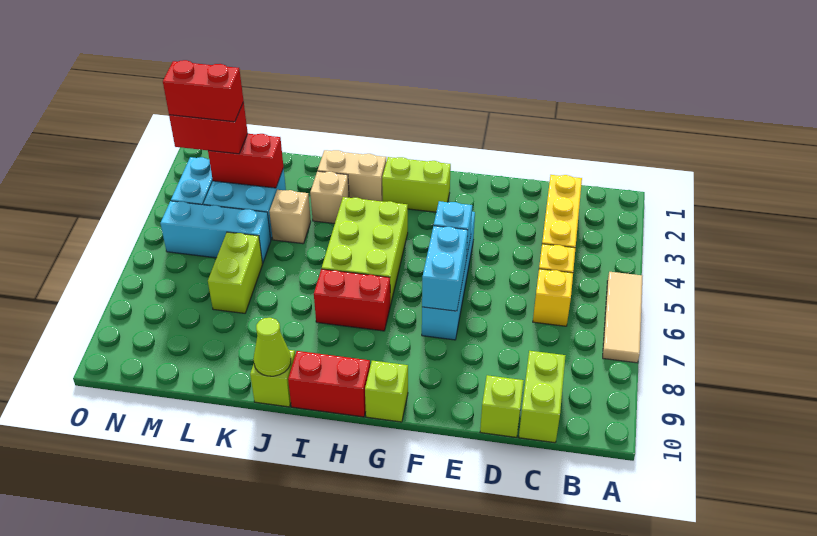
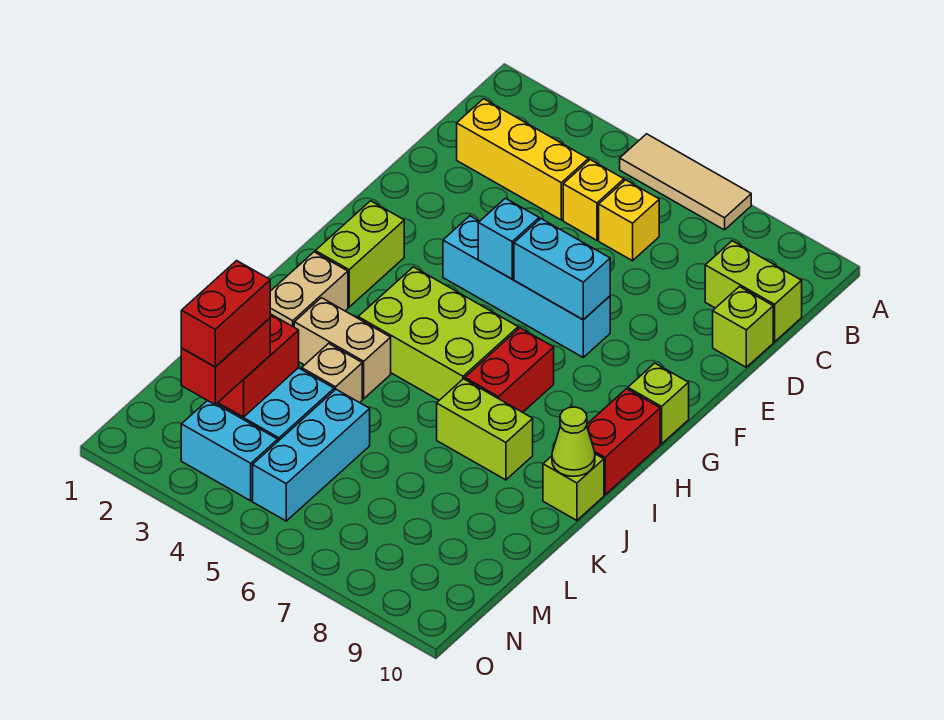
tan 1x1 brick [310,171,349,224] -> tan 1x2 brick [294,298,391,399]
lime 1x2 brick [208,232,263,313] -> lime 1x2 brick moved to [437,379,533,480]

